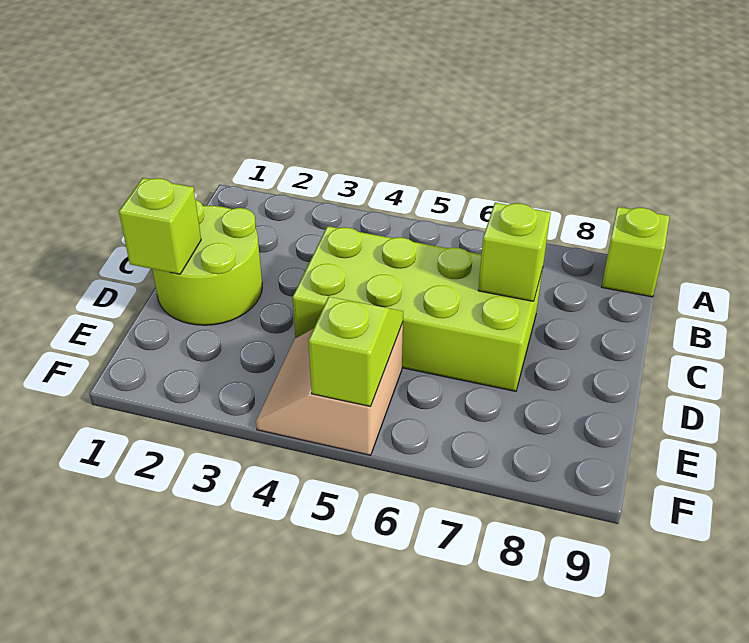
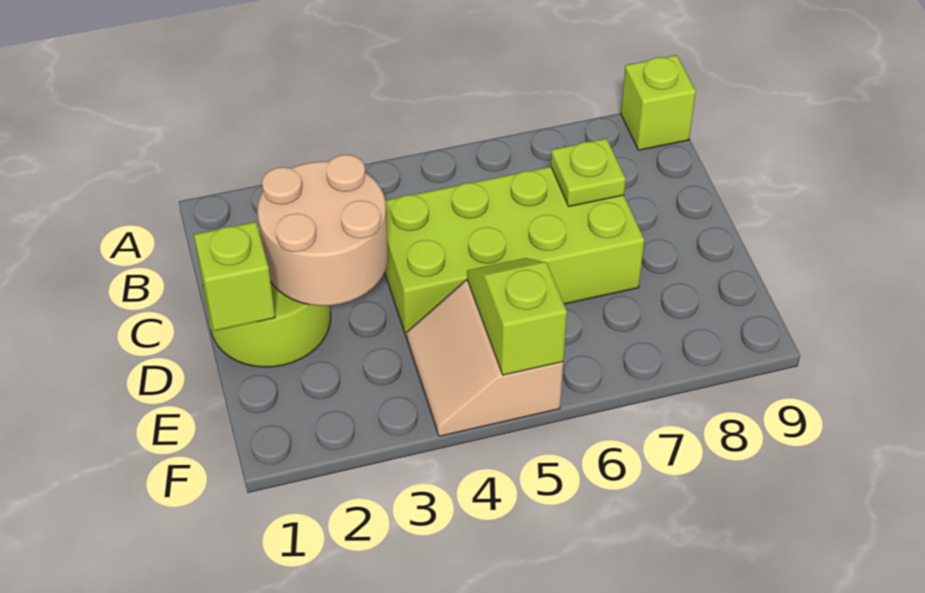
none -> tan 2x2 round brick [258,155,388,306]
lime 1x1 brick [478,203,551,301] -> lime 1x1 plate [551,138,626,207]

